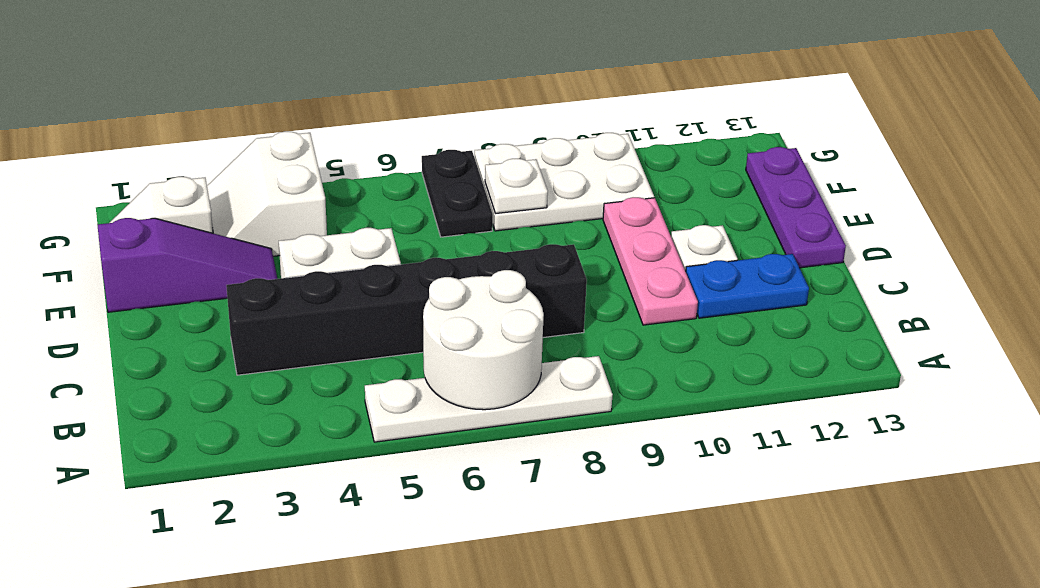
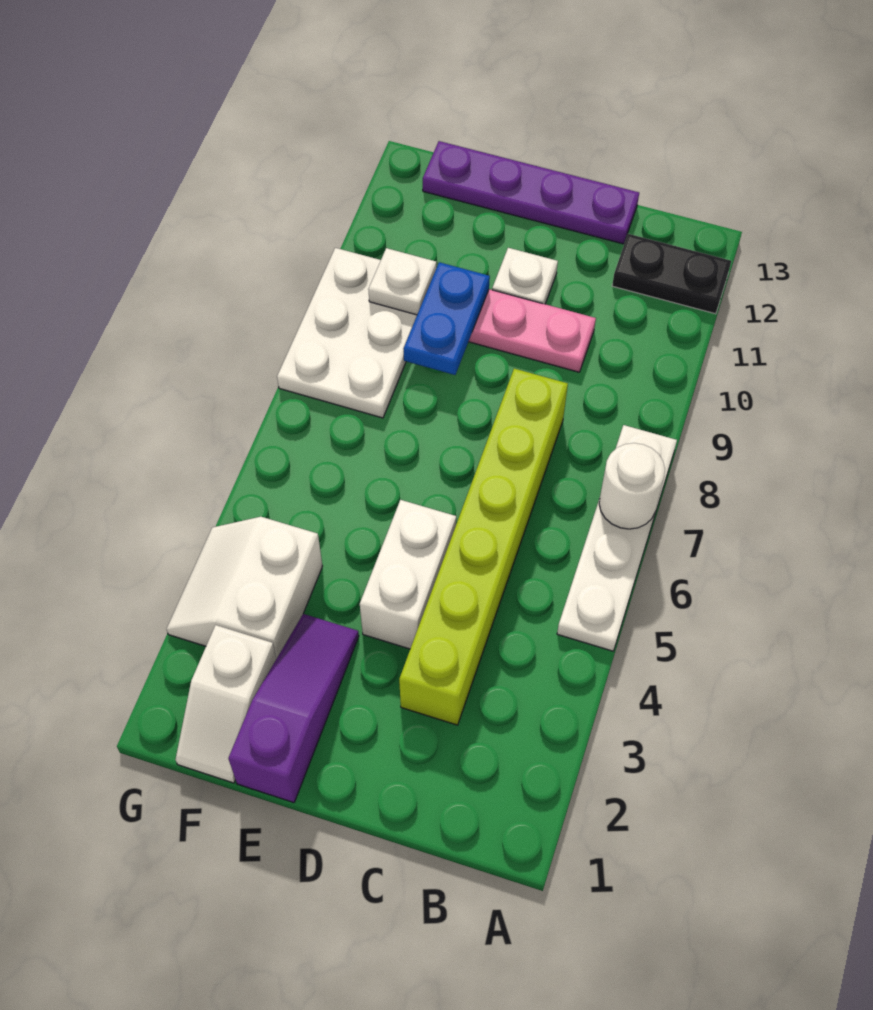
white 2x2 round brick [423,270,544,410] -> white 1x1 round brick [599,443,665,529]
black 1x6 brick [226,244,587,375] -> lime 1x6 brick [399,369,568,725]
blue 1x2 plate [686,254,809,318] -> blue 1x2 plate moved to [403,262,490,375]
purple 1x3 plate [746,147,846,268] -> purple 1x4 plate [423,141,639,244]
white 2x2 slope [207,132,327,256] -> white 2x2 slope turned to [166,517,323,659]
black 1x2 plate [422,150,493,237] -> black 1x2 plate moved to [612,234,731,314]
white 1x1 plate [485,159,548,214] -> white 1x1 plate moved to [368,248,436,315]

